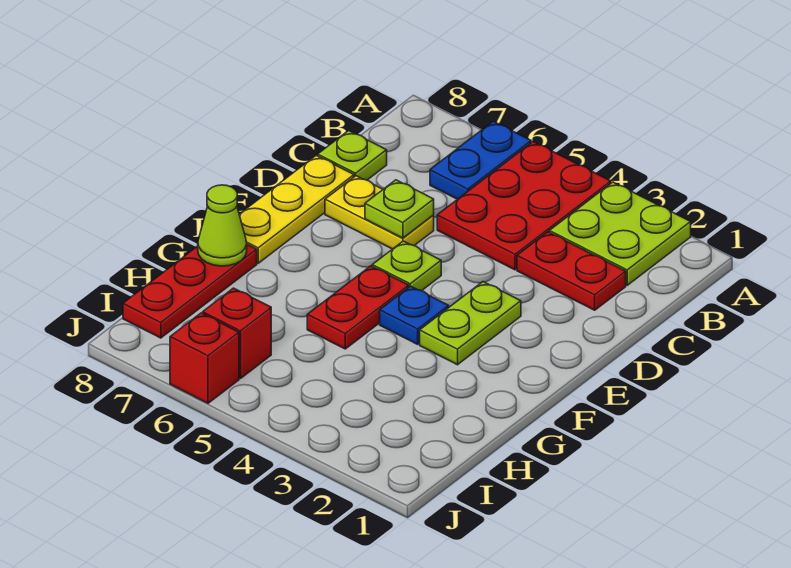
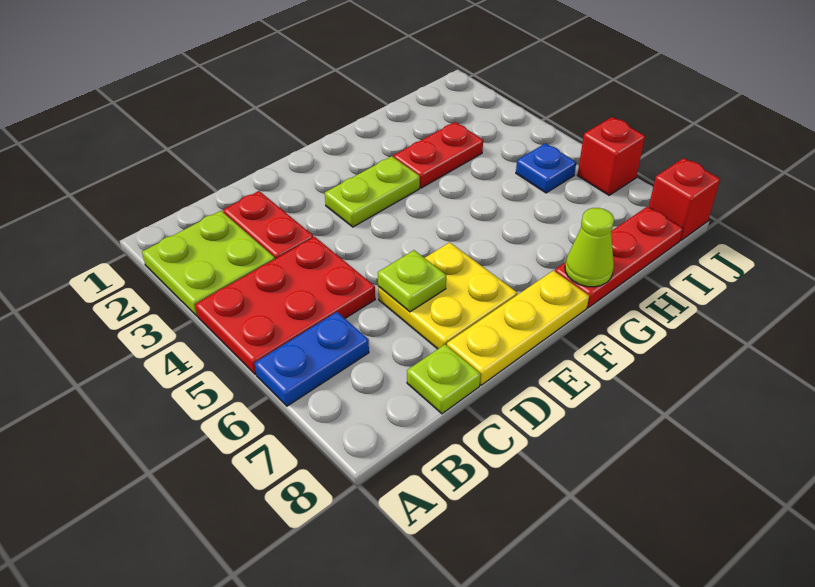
yellow 1x2 plate [325,176,434,249] -> yellow 2x2 plate [378,242,517,349]
lime 1x1 plate [372,241,441,291] -> none
blue 1x1 plate [380,286,449,344] -> blue 1x1 plate moved to [516,143,576,193]
red 1x2 plate [307,266,409,349] -> red 1x2 plate moved to [393,122,483,188]
red 1x1 brick [203,288,271,379] -> red 1x1 brick moved to [649,158,720,240]

